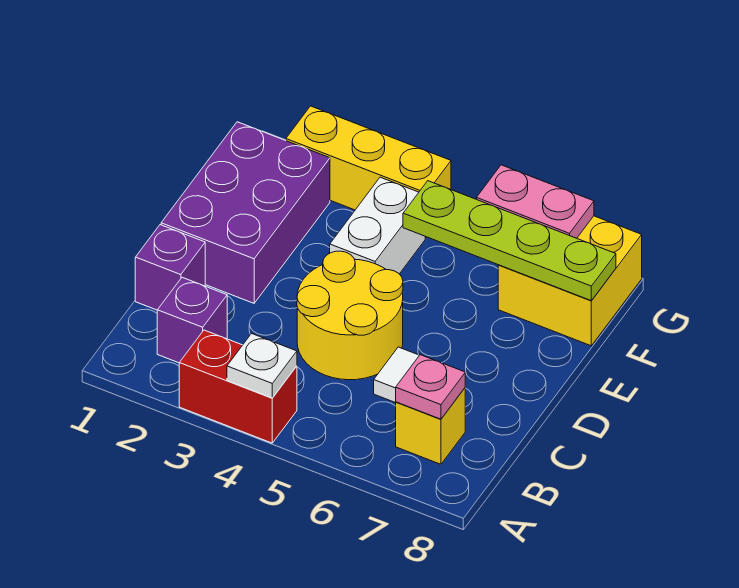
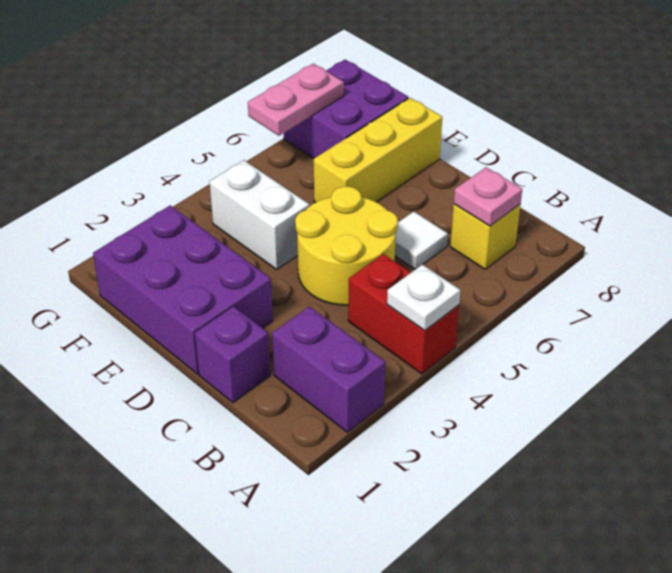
red 1x2 brick [179,330,297,443] -> red 1x2 brick turned to [348,254,459,374]
purple 1x1 brick [157,277,227,363] -> purple 1x2 brick [272,306,385,432]
lime 1x4 plate [403,181,616,301] -> none
yellow 2x2 brick [498,216,642,346] -> purple 2x2 brick [284,60,408,158]
yellow 1x3 brick [286,106,451,238] -> yellow 1x3 brick moved to [314,98,442,203]

